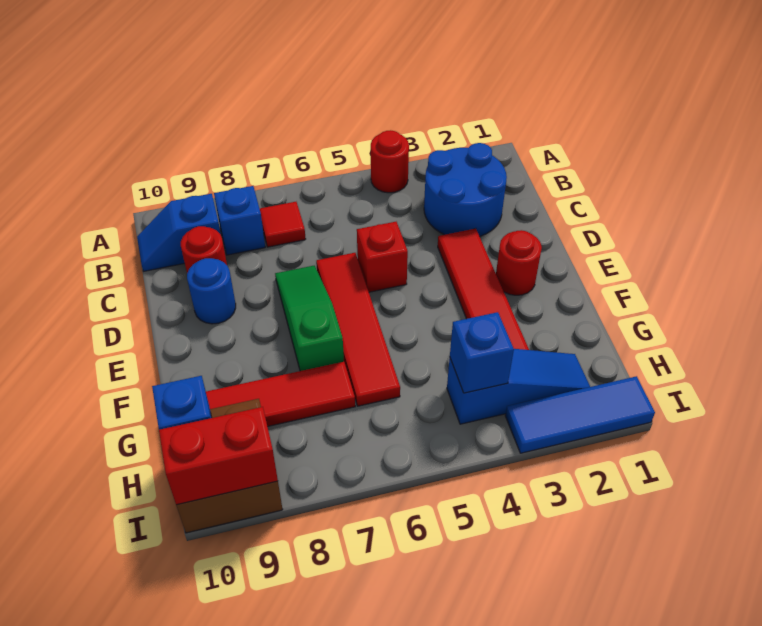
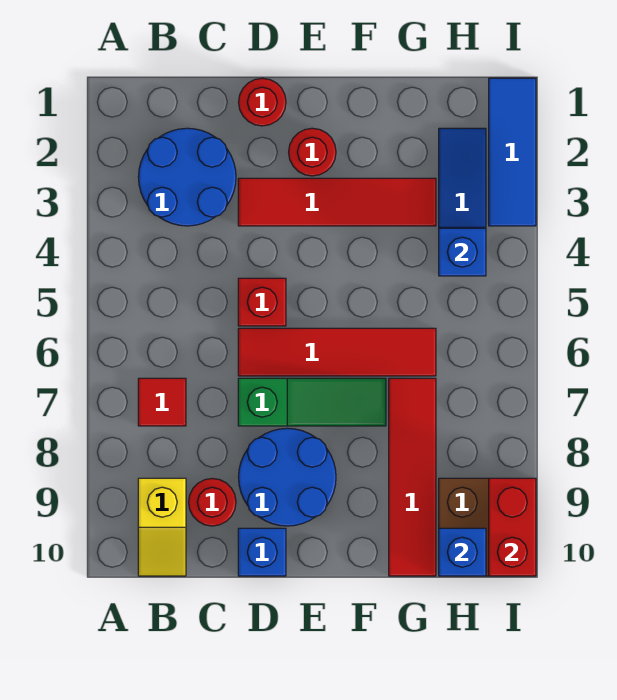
red 1x1 round brick [371,130,409,193] -> red 1x1 round brick moved to [239,78,286,126]
blue 1x1 brick [214,186,265,255] -> blue 1x1 brick moved to [238,528,286,576]
blue 1x2 slope [137,194,221,271] -> yellow 1x2 slope [138,478,186,576]
green 1x3 slope [275,266,344,371] -> green 1x3 slope turned to [238,378,386,426]
blue 1x1 round brick [187,258,236,324] -> blue 2x2 round brick [238,428,336,526]

